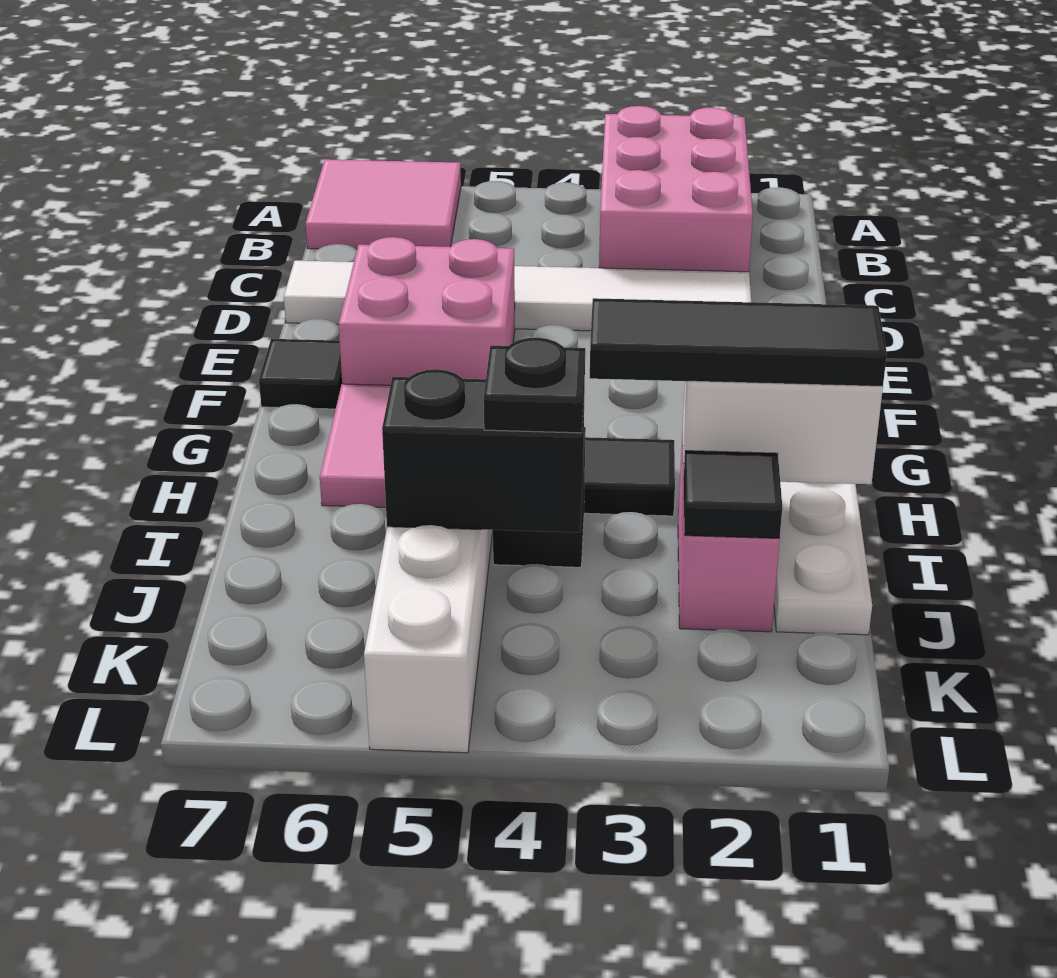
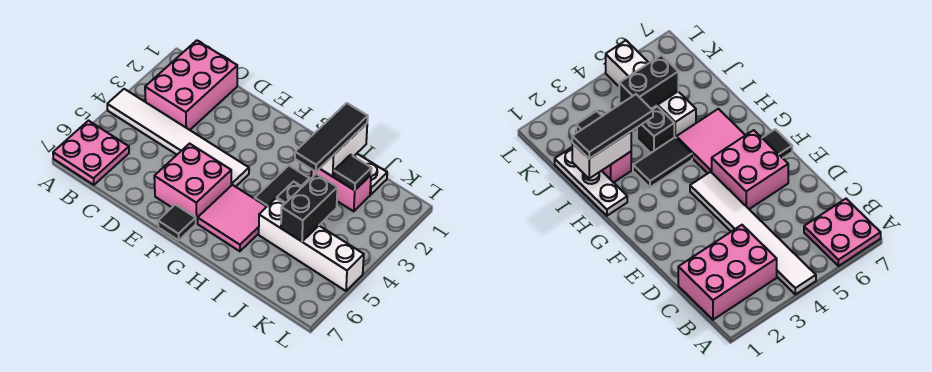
pink 2x3 brick [599,106,753,272] -> pink 2x3 brick turned to [145,40,237,130]
pink 2x2 tile [306,159,461,250] -> pink 2x2 plate [53,121,129,185]
white 1x6 tile [284,261,751,331] -> white 1x6 tile turned to [107,89,249,187]
black 1x1 plate [484,338,585,433] -> none

